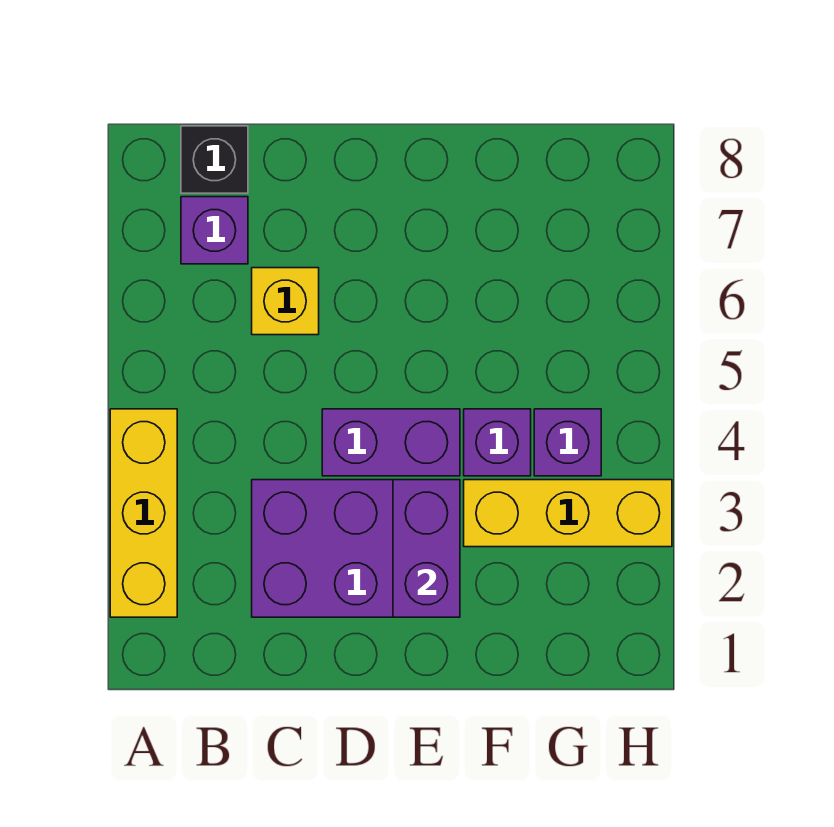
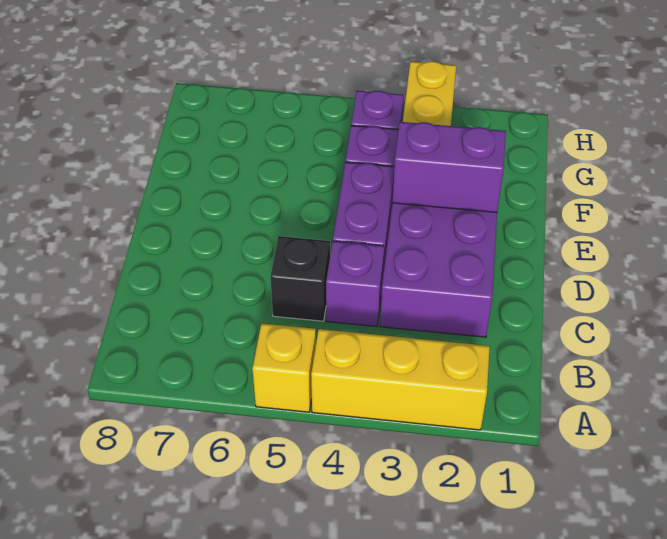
purple 1x1 brick [181,197,248,264] -> purple 1x1 brick moved to [326,241,384,327]
black 1x1 brick [181,126,248,193] -> black 1x1 brick moved to [270,236,330,321]
yellow 1x1 brick [252,268,319,335] -> yellow 1x1 brick moved to [252,323,316,412]

